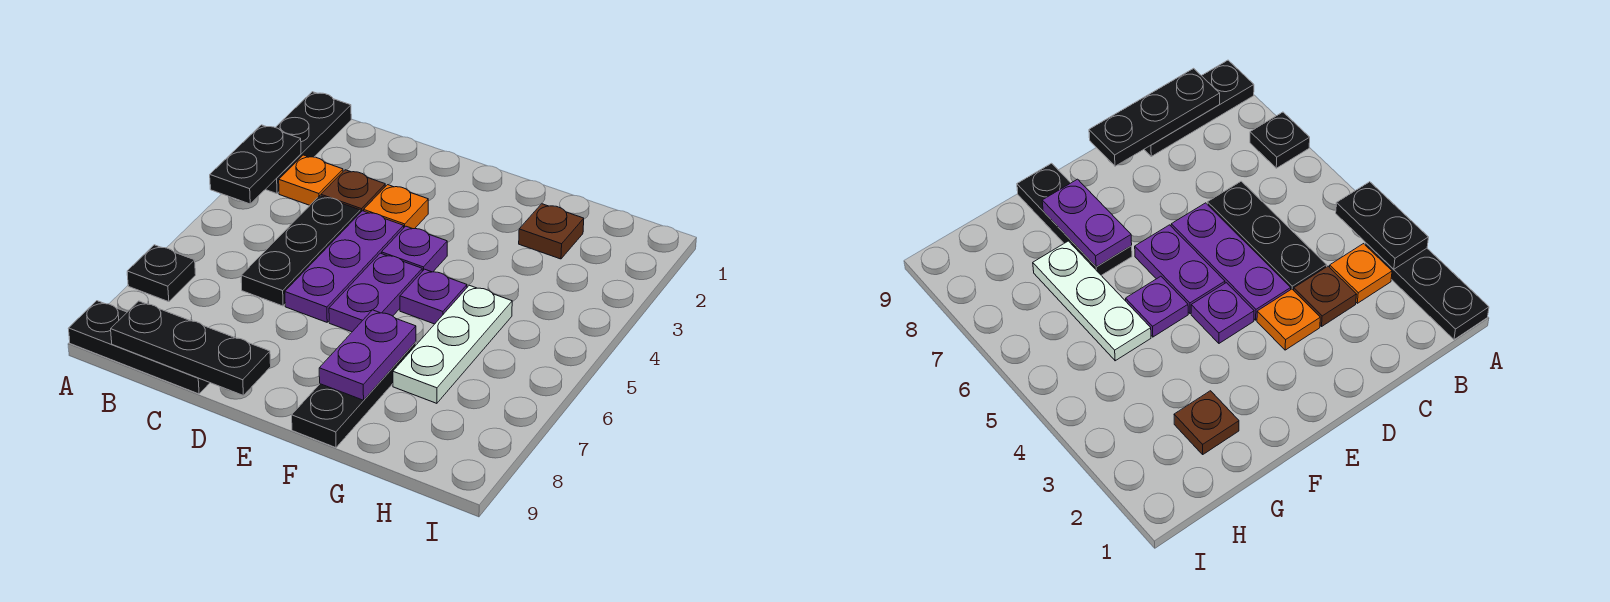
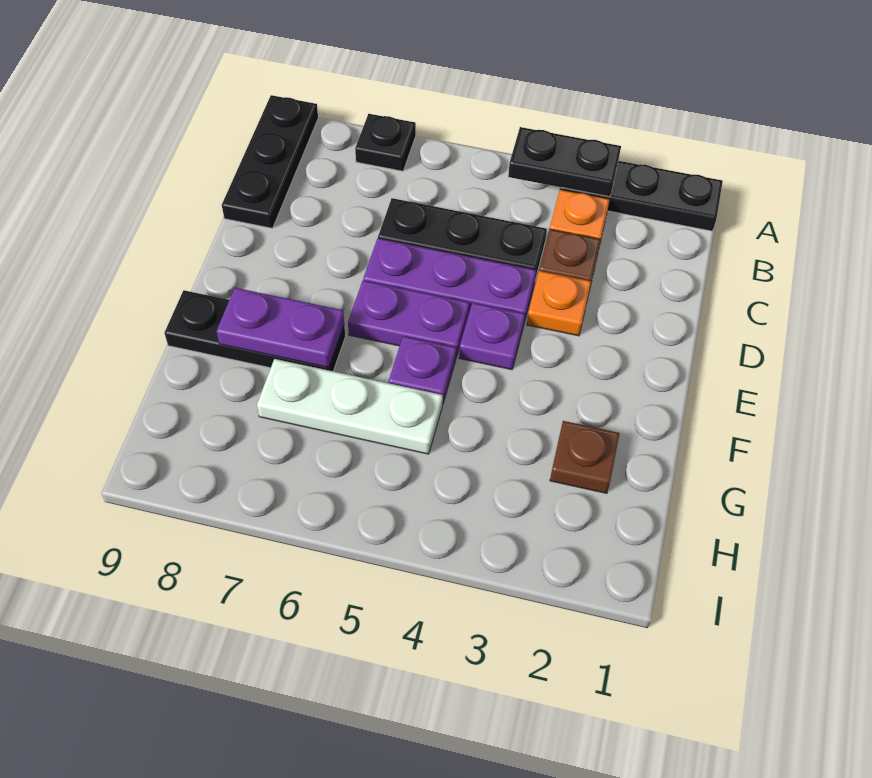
black 1x3 plate [111,301,271,395] -> none

